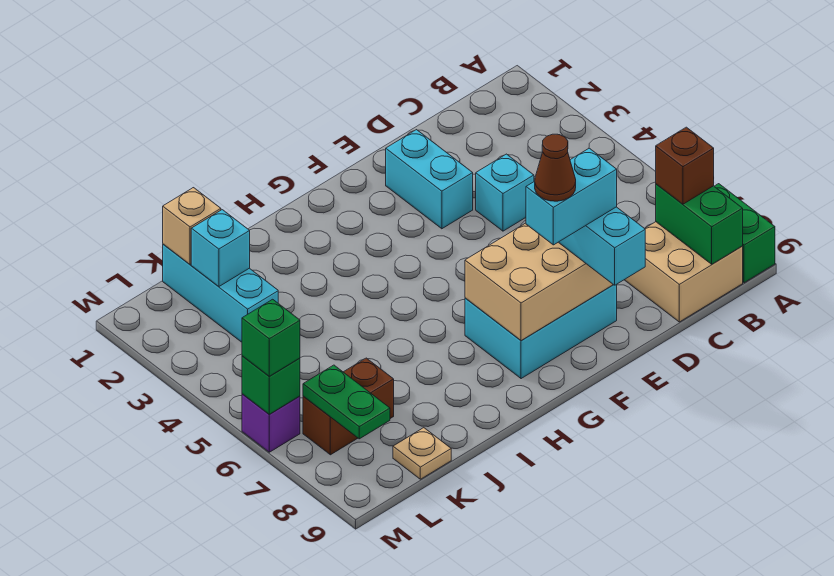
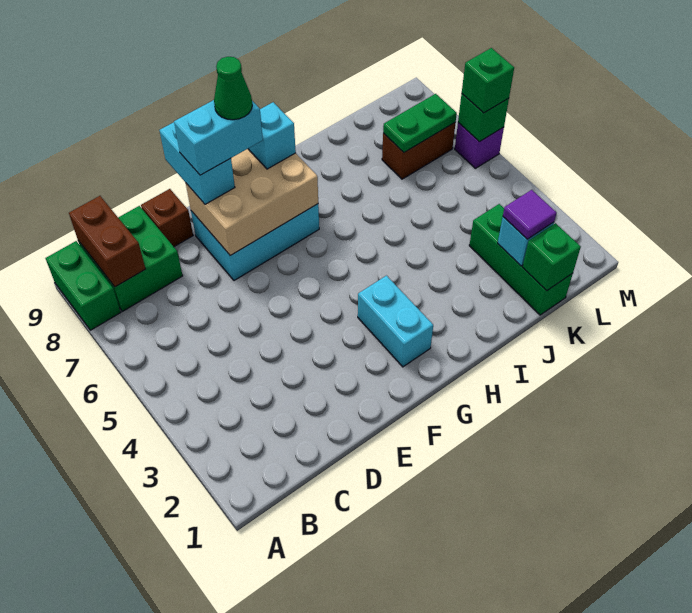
tan 2x2 brick [625,222,743,322] -> green 2x2 brick [78,206,183,311]
green 1x2 brick [656,184,743,264] -> brown 1x2 brick [69,196,145,287]
brown 1x1 brick [656,127,714,204] -> brown 1x1 brick moved to [141,189,193,247]
cyan 1x1 brick [476,154,534,231] -> cyan 1x1 brick moved to [248,102,296,169]
cyan 1x2 brick [386,130,473,229] -> cyan 1x2 brick moved to [358,276,433,367]
brown 1x1 cone [535,134,576,201] -> green 1x1 cone [214,57,252,120]
cyan 1x3 brick [163,244,278,342] -> green 1x3 brick [469,204,573,315]
tan 1x1 brick [163,188,221,264] -> green 1x1 brick [523,223,581,291]
none -> purple 1x1 tile [503,190,556,239]
tan 1x1 plate [393,428,451,479] -> none
green 1x2 plate [303,365,390,439] -> green 1x2 plate turned to [383,94,457,152]

